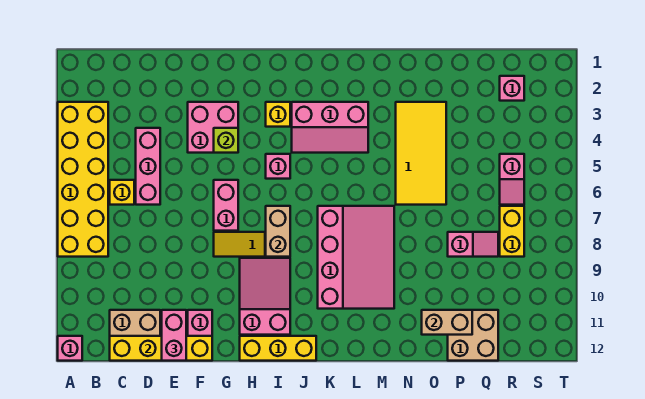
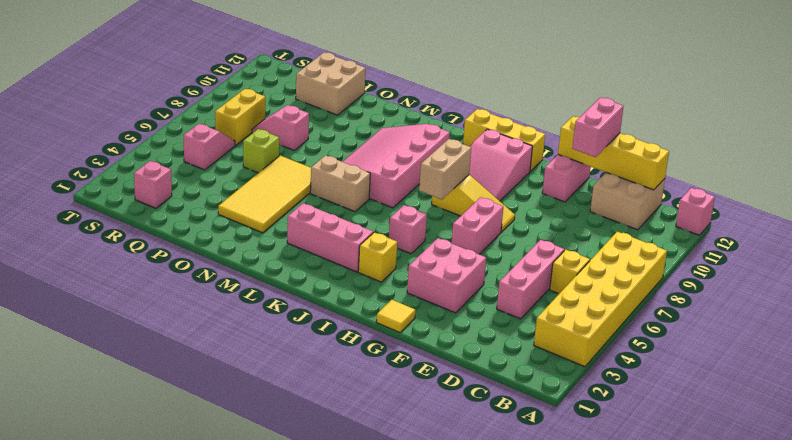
none -> yellow 1x1 tile [376,300,415,333]
lime 1x1 brick [214,128,238,153] -> lime 1x1 brick moved to [243,129,279,173]
tan 1x2 brick [422,310,472,335] -> tan 1x2 brick moved to [310,155,370,212]

